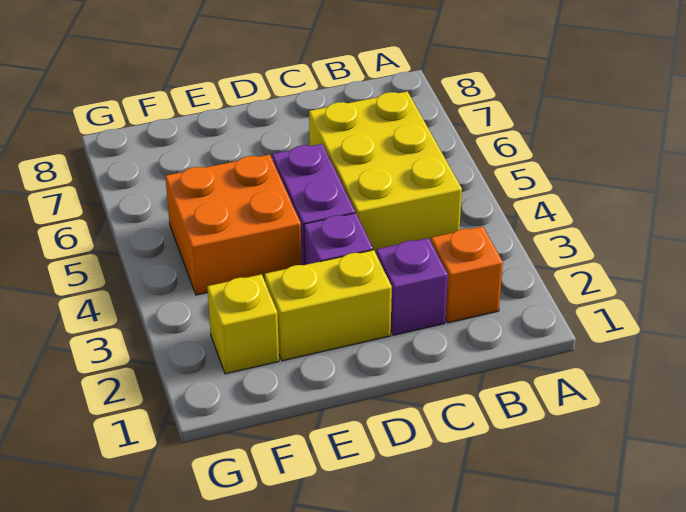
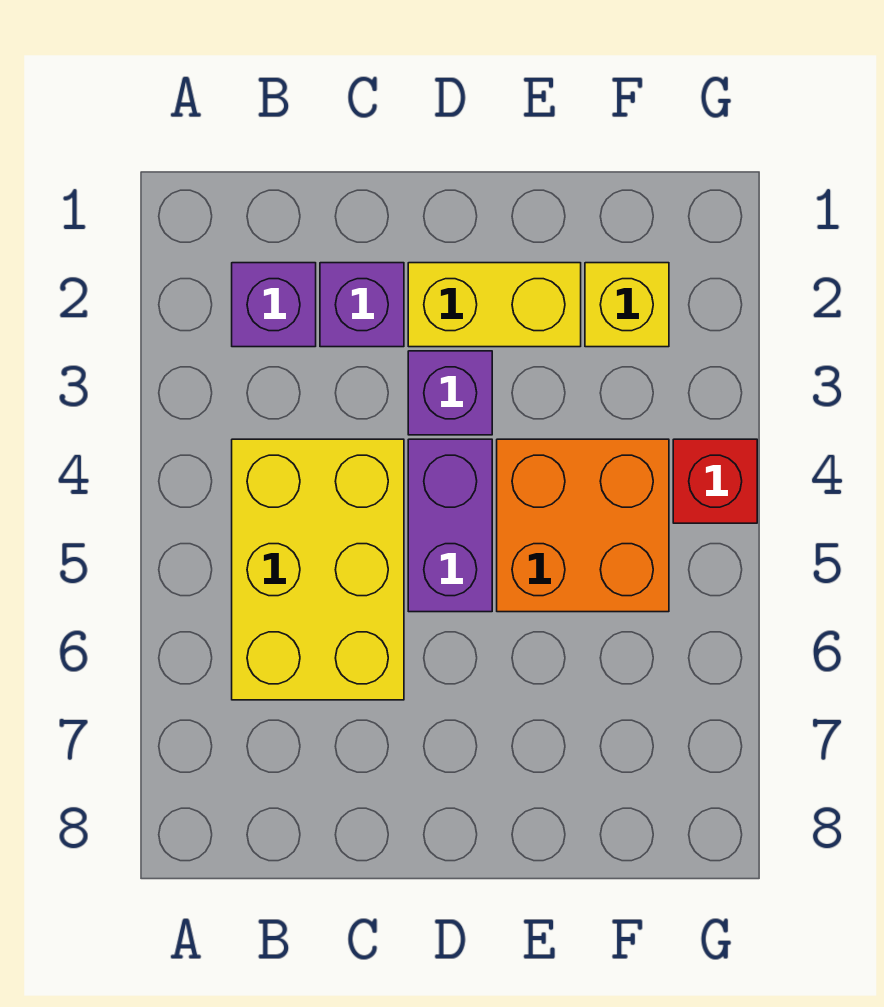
orange 1x1 brick [431,226,503,323] -> purple 1x1 brick [232,263,316,347]
none -> red 1x1 brick [673,439,757,523]

